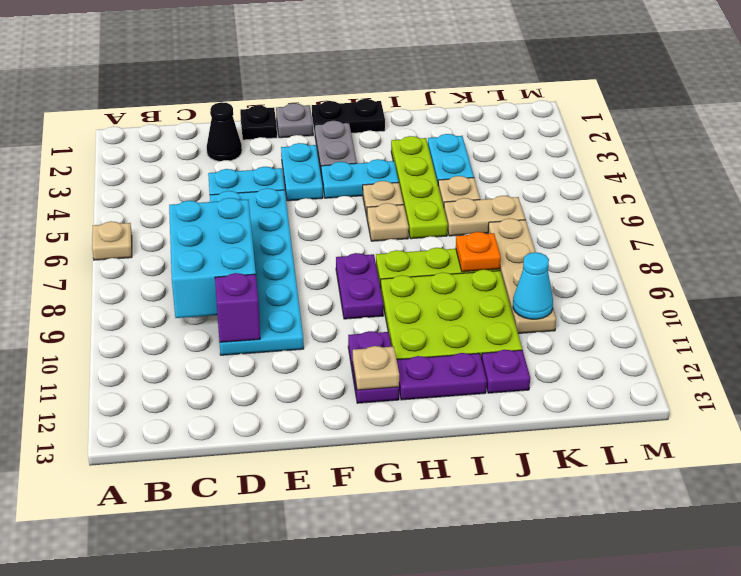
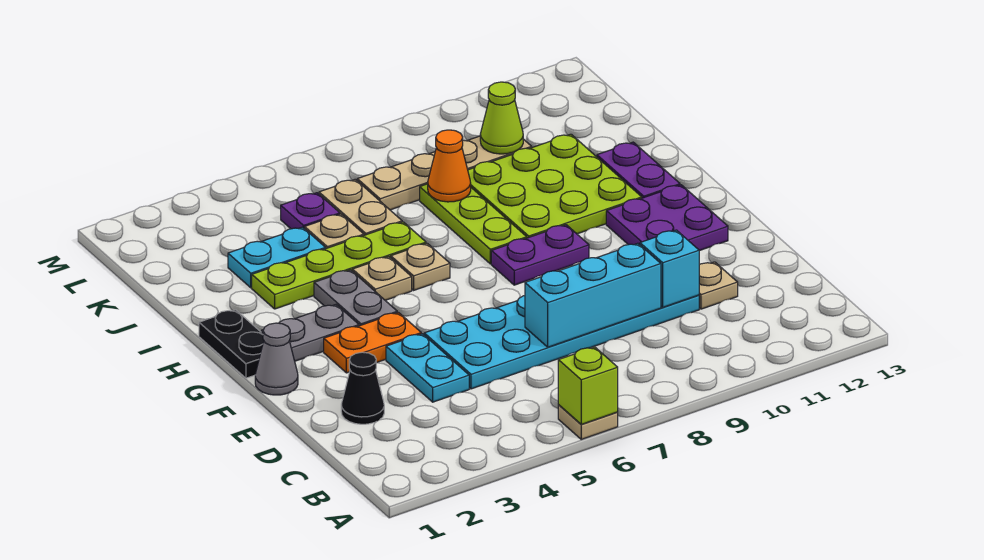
none -> lime 1x1 brick [558,347,618,424]
cyan 2x3 brick [169,198,256,318] -> cyan 1x3 brick [525,243,661,347]
purple 1x1 brick [215,273,260,342] -> cyan 1x1 brick [640,230,699,307]
black 1x1 plate [240,105,277,140] -> none
grey 1x1 plate [276,103,313,138] -> grey 1x1 cone [255,323,298,395]
cyan 1x2 plate [281,143,323,201] -> orange 1x2 plate [324,312,421,373]
cyan 1x2 plate [321,159,399,198] -> grey 1x2 plate [314,270,397,326]
purple 1x2 plate [348,331,399,403] -> purple 2x2 plate [606,185,728,251]
tan 1x1 plate [353,346,399,390] -> tan 1x1 plate moved to [699,262,738,309]
orange 1x1 plate [456,232,501,272] -> orange 1x1 cone [428,130,471,202]
purple 1x1 plate [482,350,530,393] -> purple 1x1 plate moved to [281,193,340,229]
cyan 1x1 cone [513,252,553,319] -> lime 1x1 cone [480,82,523,154]

